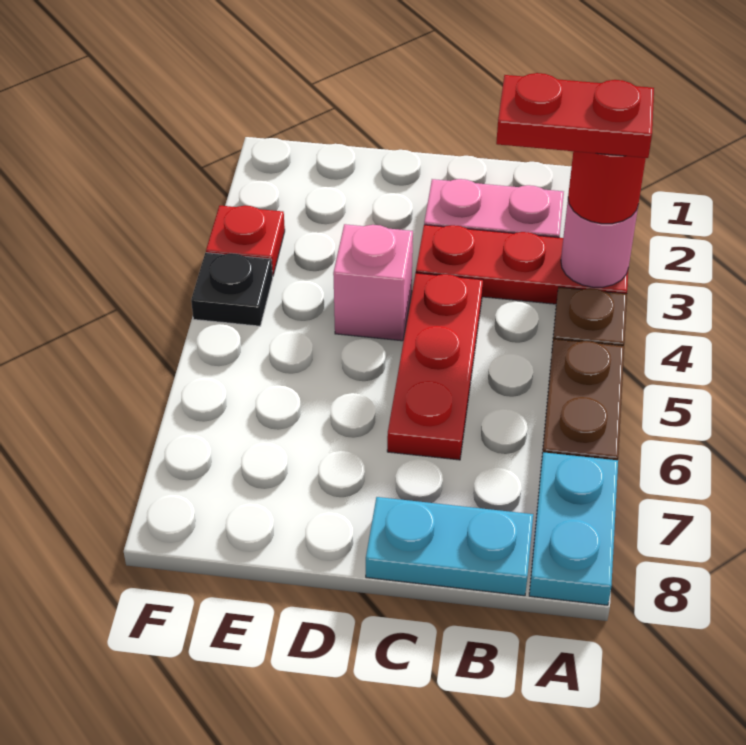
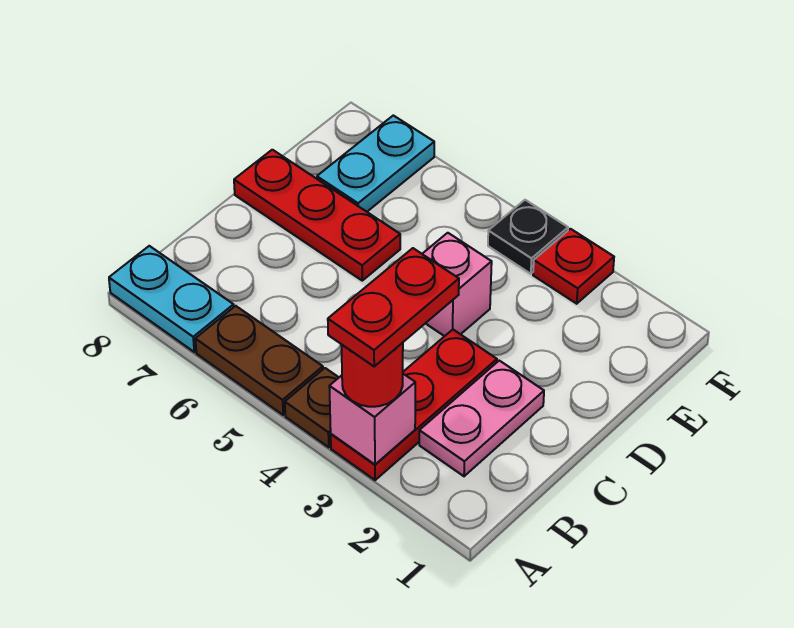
pink 1x1 round brick [561,200,638,287] -> pink 1x1 brick [329,374,415,464]
cyan 1x2 plate [366,497,533,596] -> cyan 1x2 plate moved to [317,115,434,212]
red 1x3 plate [387,273,483,460] -> red 1x3 plate moved to [234,150,400,281]

